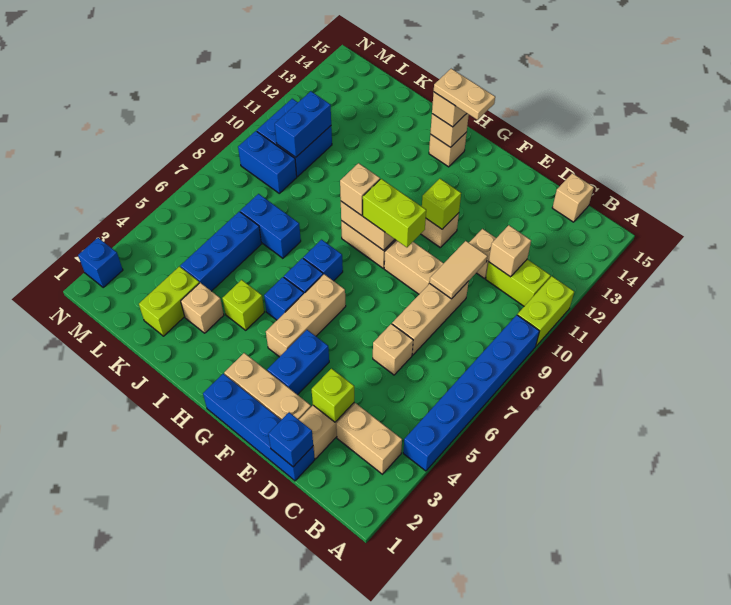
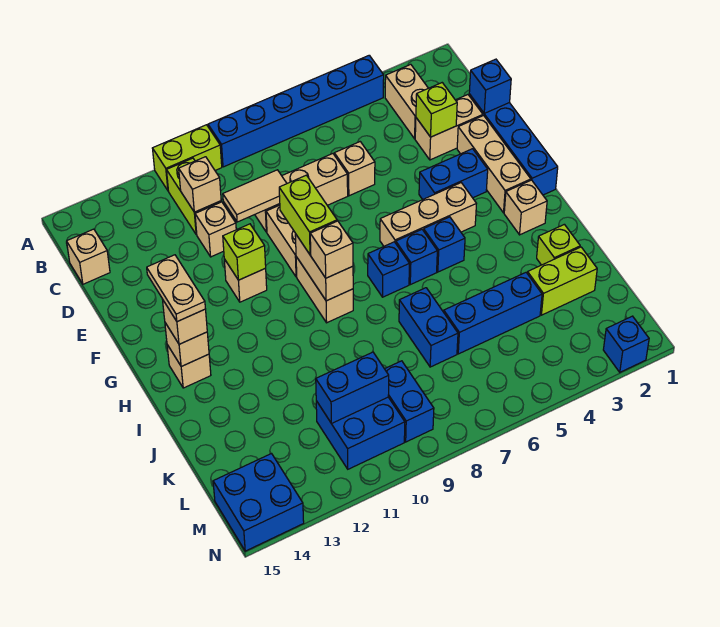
lime 1x1 brick [222,280,264,330] -> lime 1x1 brick moved to [537,224,580,265]
tan 1x1 brick [181,283,224,333] -> tan 1x1 brick moved to [504,180,547,235]
none -> blue 2x2 brick [213,454,304,551]

